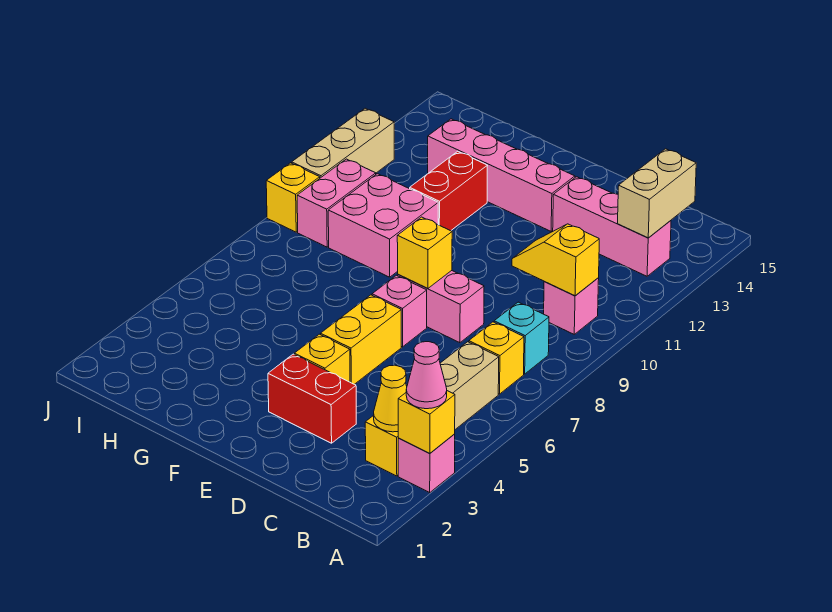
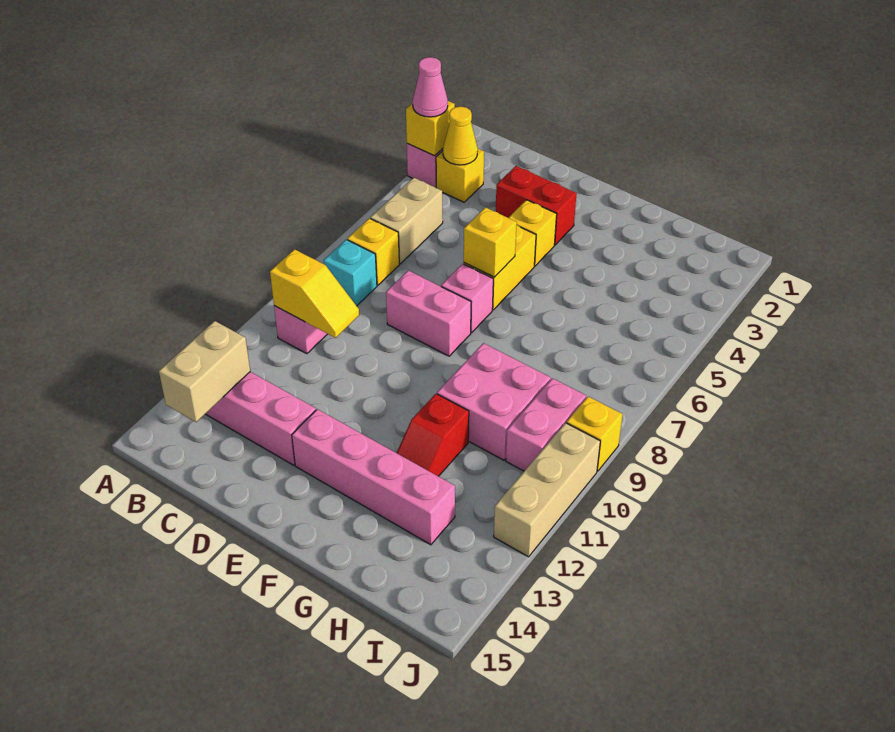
yellow 1x1 brick [397,217,452,289] -> yellow 1x1 brick moved to [464,207,517,277]
red 1x2 brick [410,151,488,231] -> red 1x2 slope [397,394,469,476]

